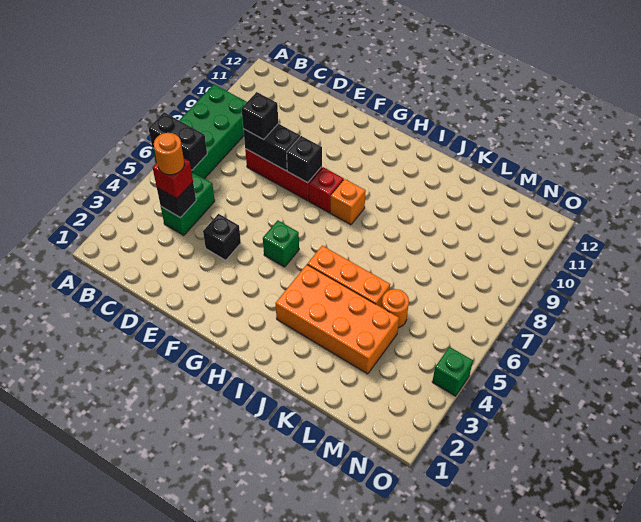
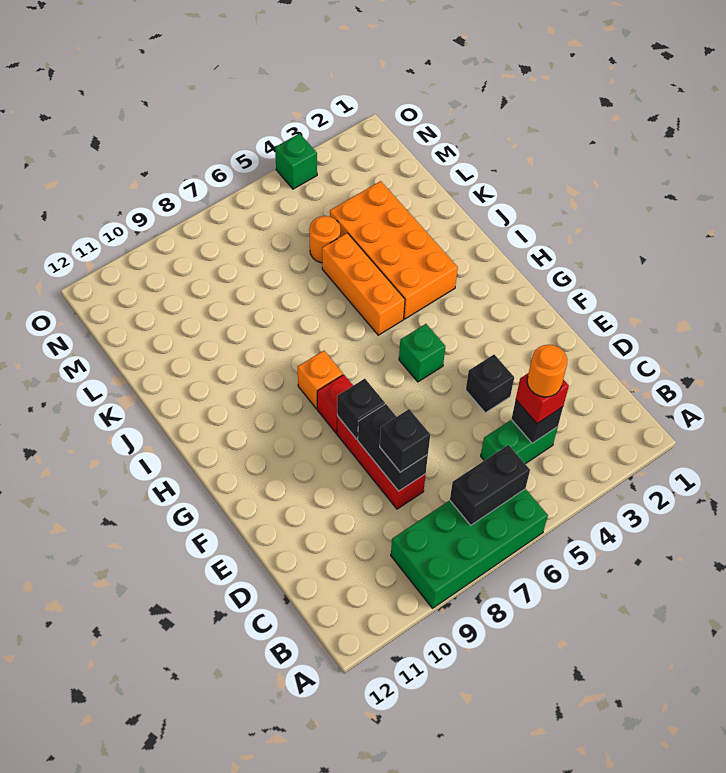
black 1x2 brick [149,112,207,170] -> black 1x2 brick turned to [450,445,530,525]

